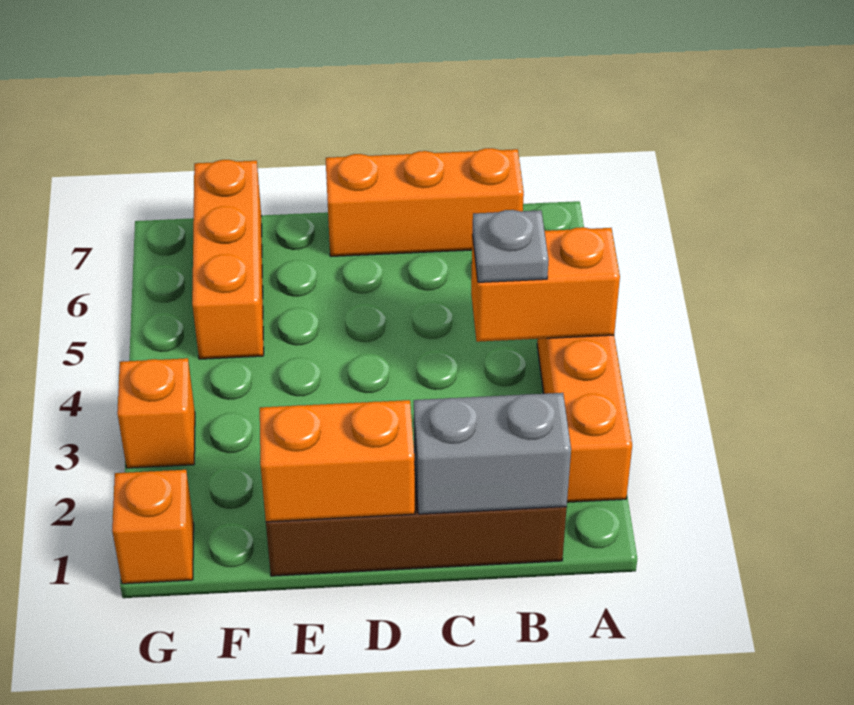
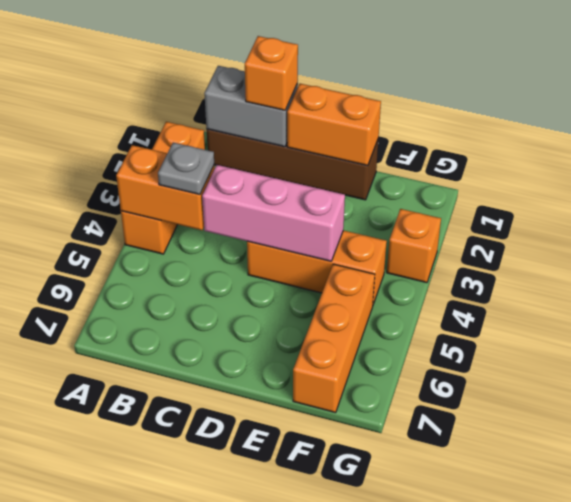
orange 1x3 brick [326,148,524,256] -> orange 1x3 brick moved to [247,230,387,304]
none -> pink 1x3 brick [202,165,345,261]
orange 1x1 brick [112,470,194,584] -> orange 1x1 brick moved to [245,36,298,110]

